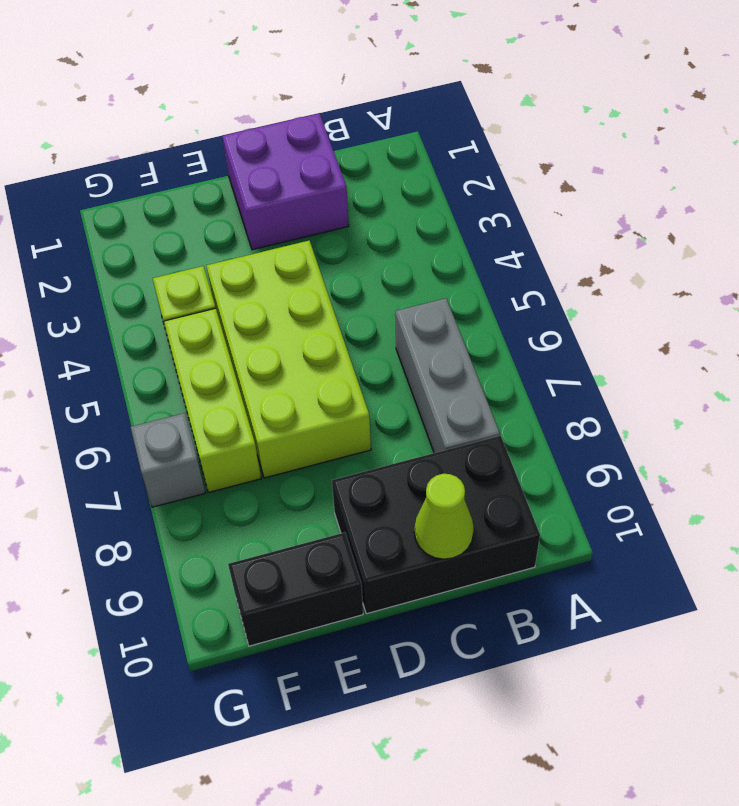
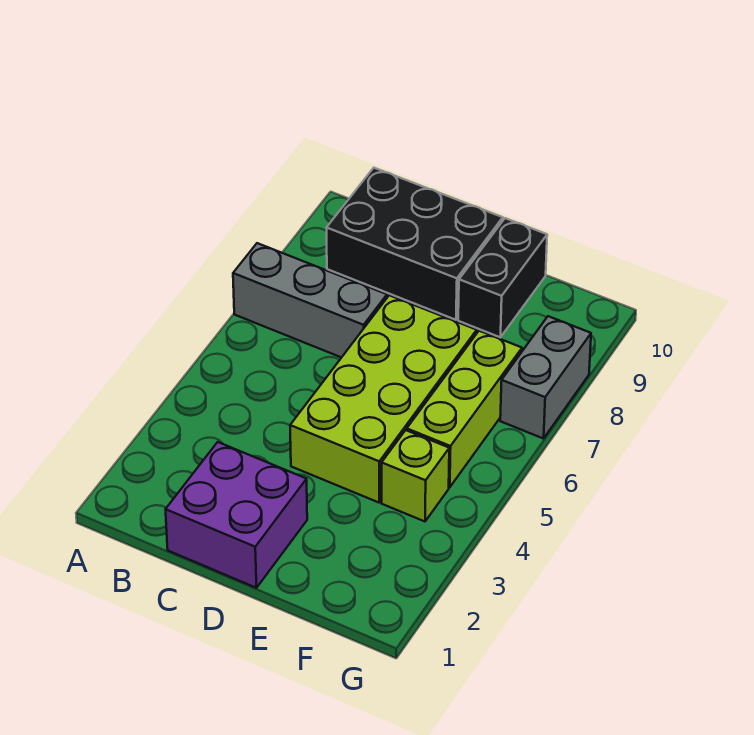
grey 1x3 brick [395,298,500,453] -> grey 1x3 brick turned to [233,243,387,358]
lime 1x1 cone [414,474,474,559] -> none
black 1x2 brick [228,532,363,646] -> black 1x2 brick turned to [458,218,547,337]
grey 1x1 brick [131,413,205,507] -> grey 1x2 brick [500,316,591,439]

